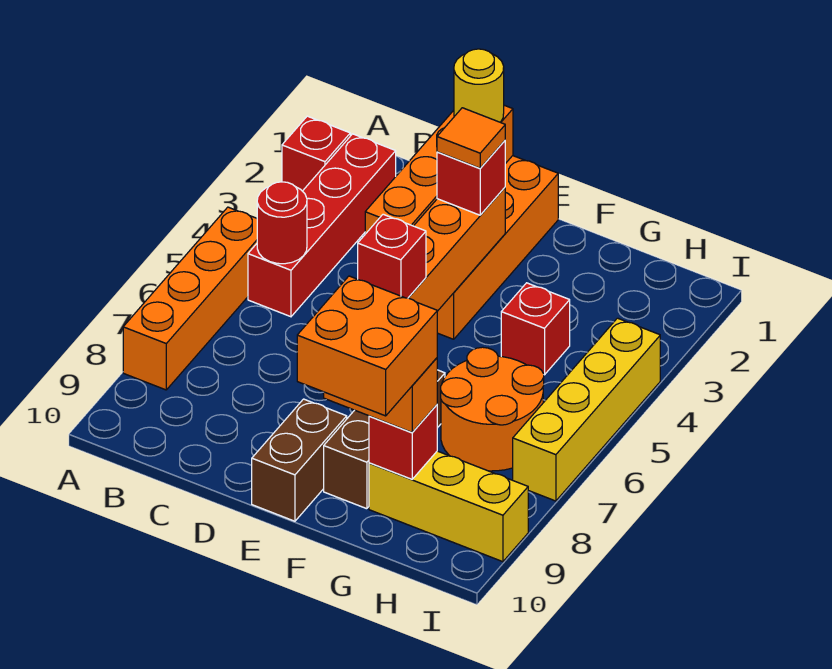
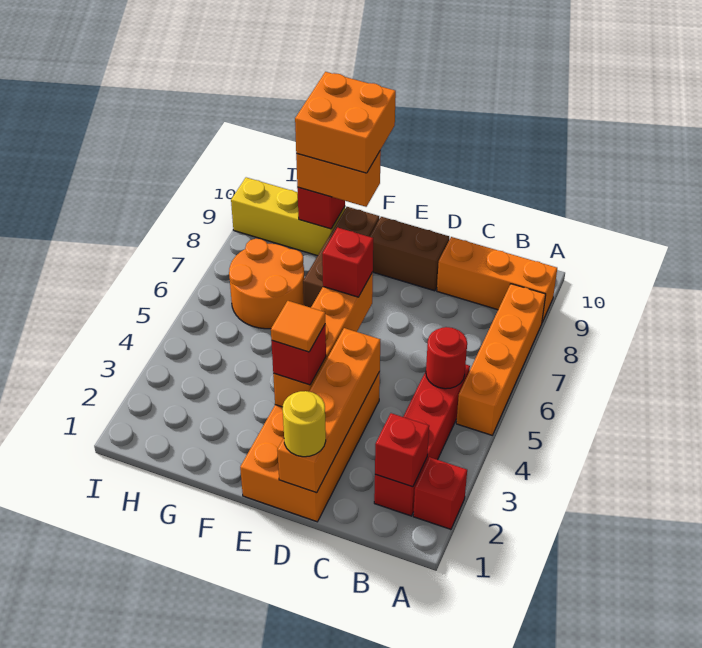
none -> orange 1x3 brick [437,237,557,322]
brown 1x2 brick [252,399,347,521] -> brown 1x2 brick turned to [370,217,449,291]
red 1x1 brick [501,283,570,375] -> red 1x1 brick moved to [375,413,429,487]
yellow 1x4 brick [513,318,660,501] -> none

